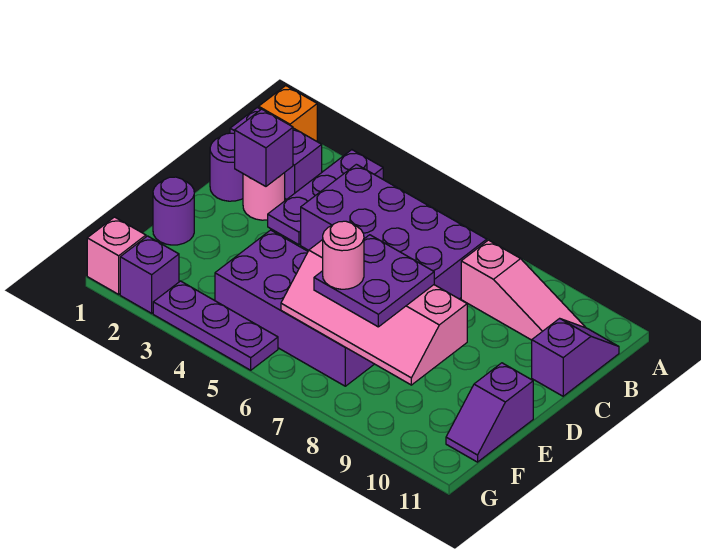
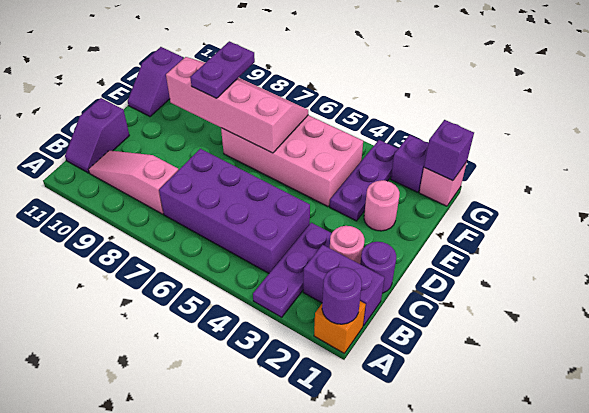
purple 1x1 brick [235,109,293,186] -> purple 1x1 brick moved to [424,120,474,181]
purple 1x1 round brick [153,177,194,245] -> purple 1x1 round brick moved to [322,267,362,324]
purple 2x4 brick [215,230,374,386] -> pink 2x4 brick [221,115,363,206]
purple 2x2 plate [314,235,434,327] -> purple 1x2 plate [190,41,255,98]
purple 1x2 slope [446,363,533,462] -> purple 1x2 slope turned to [128,47,183,116]
pink 1x1 round brick [323,221,364,289] -> pink 1x1 round brick moved to [364,180,400,231]
purple 1x3 plate [153,281,278,370] -> purple 1x3 plate turned to [330,140,398,221]

